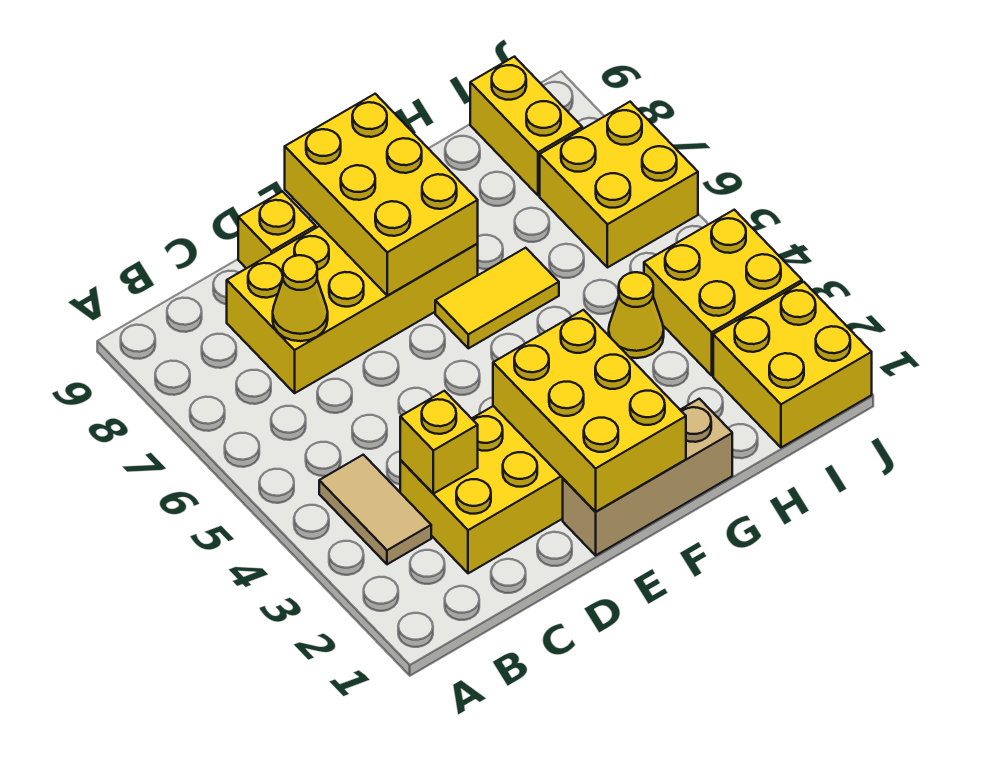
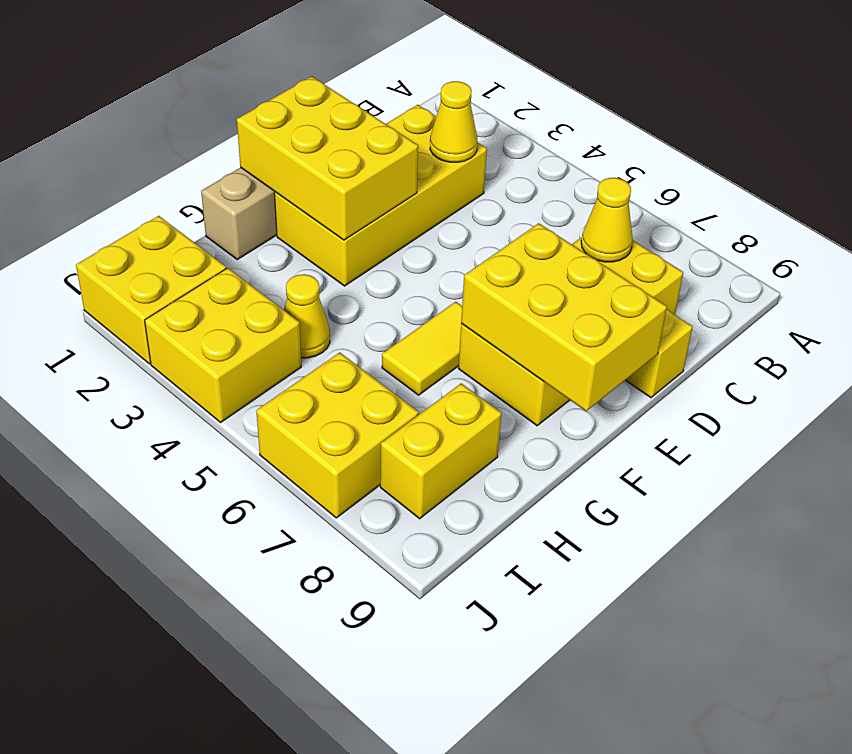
tan 1x2 tile [319,455,431,564] -> none
yellow 1x1 brick [400,391,478,494] -> yellow 1x1 cone [430,81,478,162]
yellow 1x2 brick [470,57,582,195] -> yellow 1x2 brick turned to [380,383,502,519]

